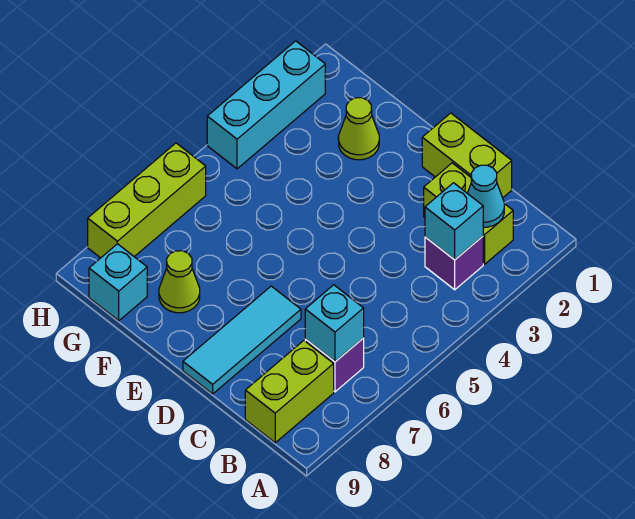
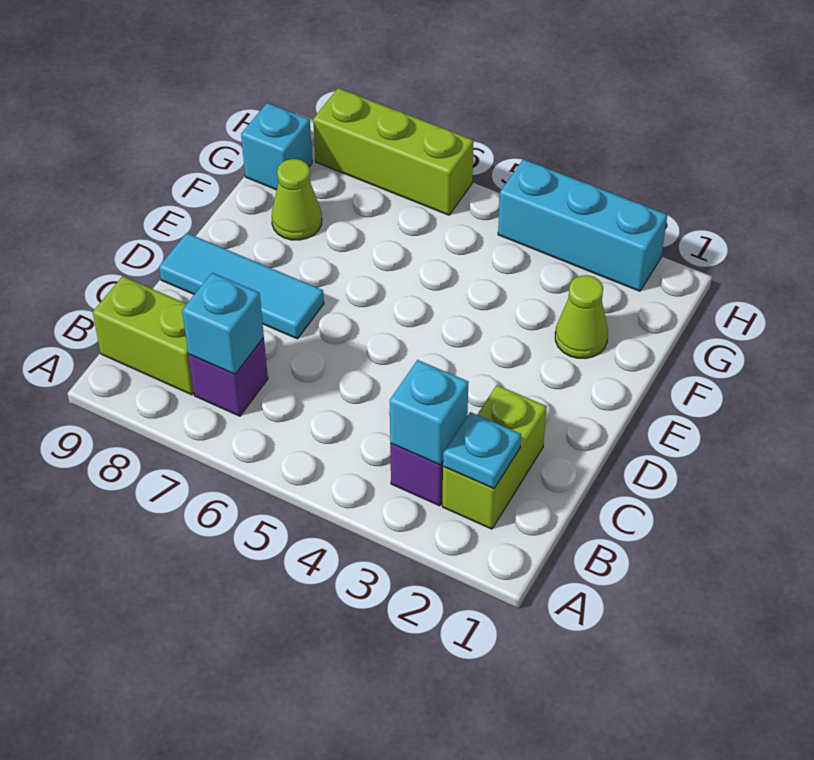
cyan 1x1 cone [467,165,504,227] -> cyan 1x1 plate [443,412,521,489]
lime 1x2 brick [422,113,512,198] -> none

